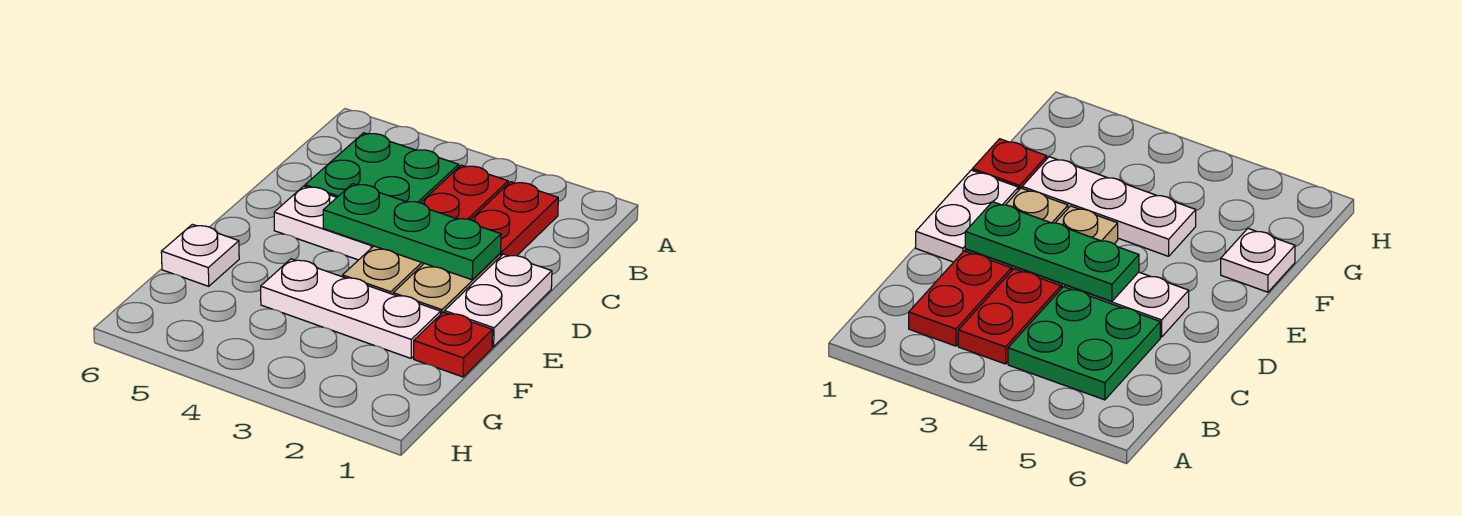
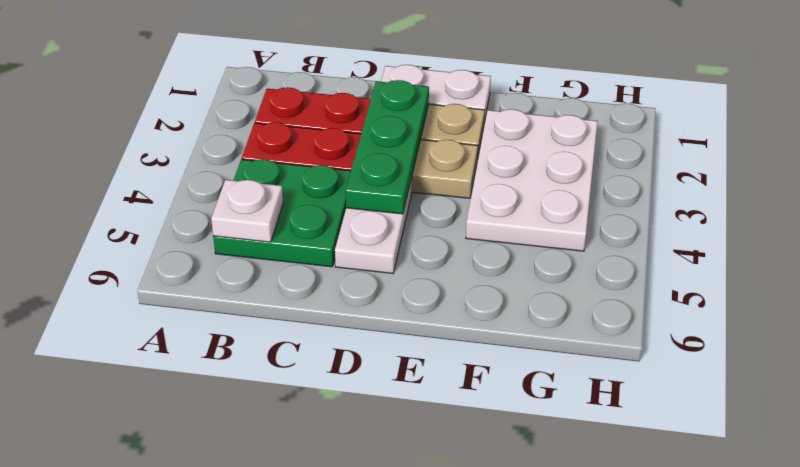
red 1x1 plate [414,312,493,377] -> none
white 1x3 plate [261,259,441,358] -> white 2x3 plate [466,109,597,251]
white 1x1 plate [161,224,239,286] -> white 1x1 plate moved to [211,180,283,242]

